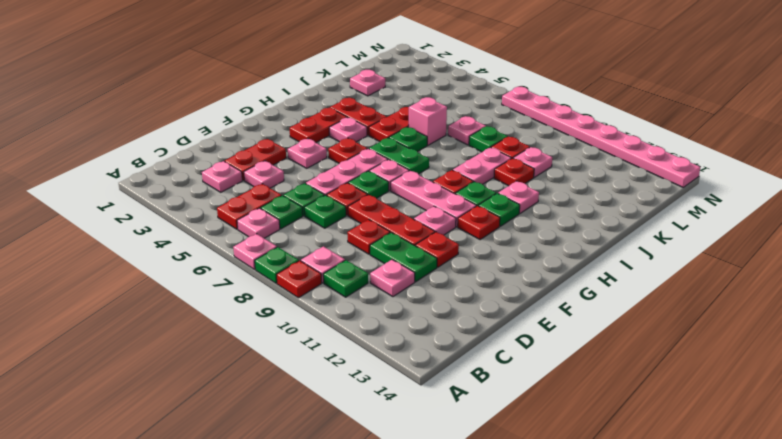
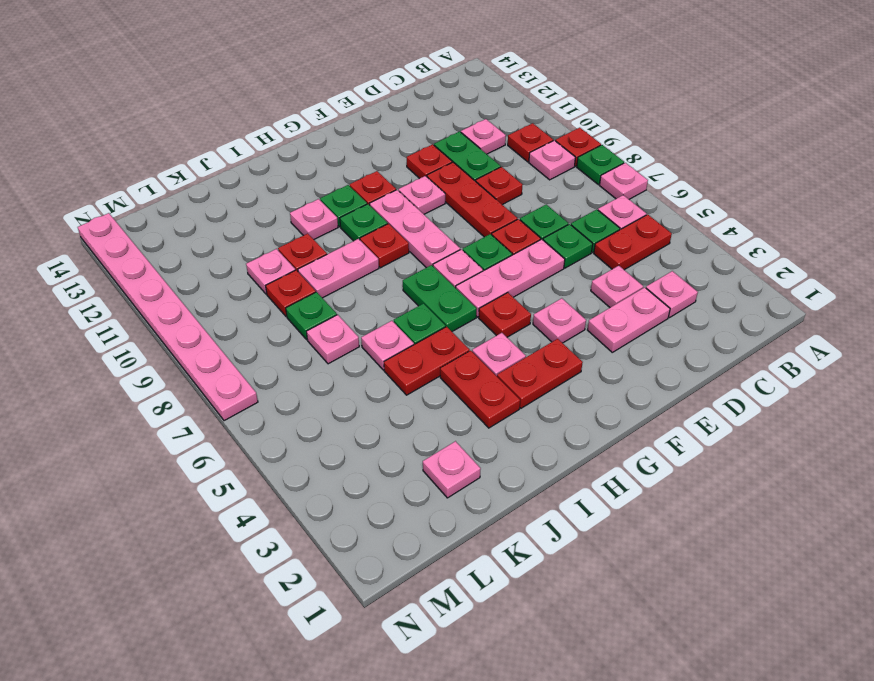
green 1x1 plate [323,260,368,297] -> red 1x1 plate [508,123,553,162]
red 1x2 plate [225,139,286,180] -> pink 1x2 plate [588,287,670,352]
pink 1x1 brick [409,97,447,145] -> pink 1x1 plate [361,321,414,370]

